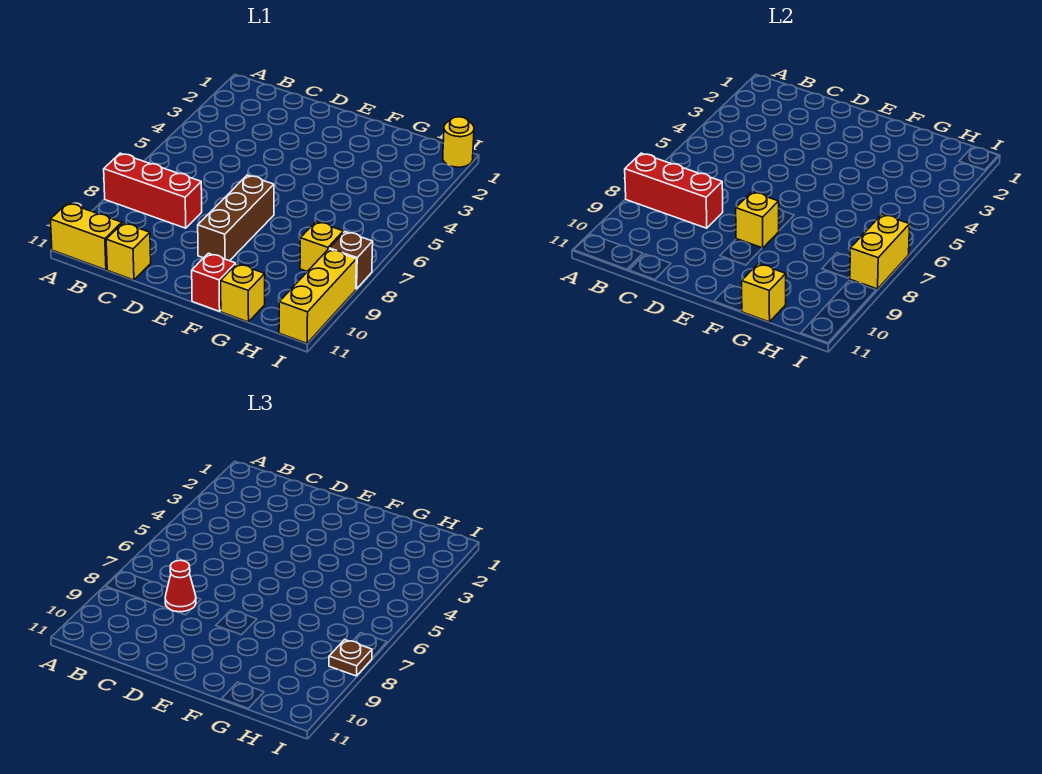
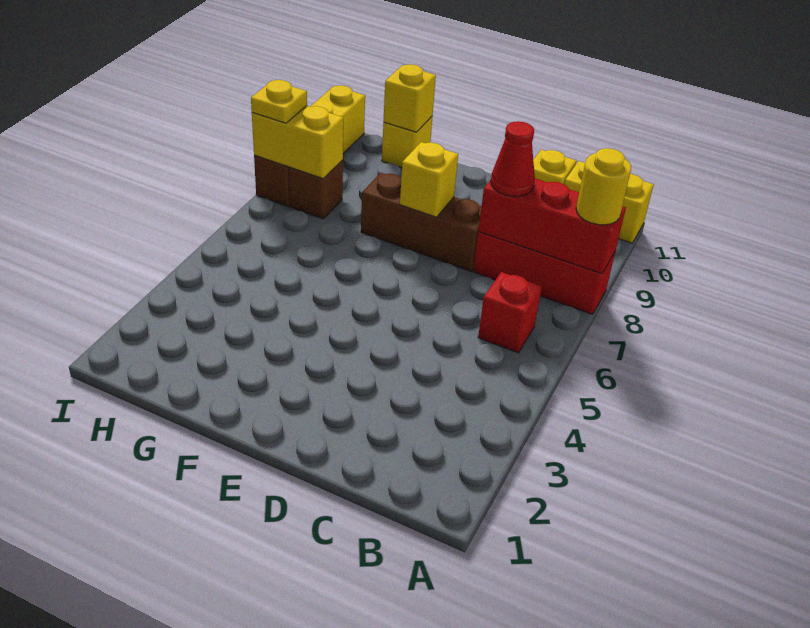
brown 1x3 brick [198,175,274,261] -> brown 1x3 brick turned to [361,173,482,271]
red 1x1 brick [192,253,236,311] -> red 1x1 brick moved to [478,272,542,353]
yellow 1x1 brick [300,222,344,272] -> brown 1x1 brick [289,160,343,219]
yellow 1x1 round brick [443,117,474,167] -> yellow 1x1 round brick moved to [576,148,631,225]
yellow 1x2 brick [850,214,910,289] -> yellow 1x2 brick turned to [252,106,343,179]
brown 1x1 plate [329,639,372,676] -> yellow 1x1 plate [251,80,307,123]

